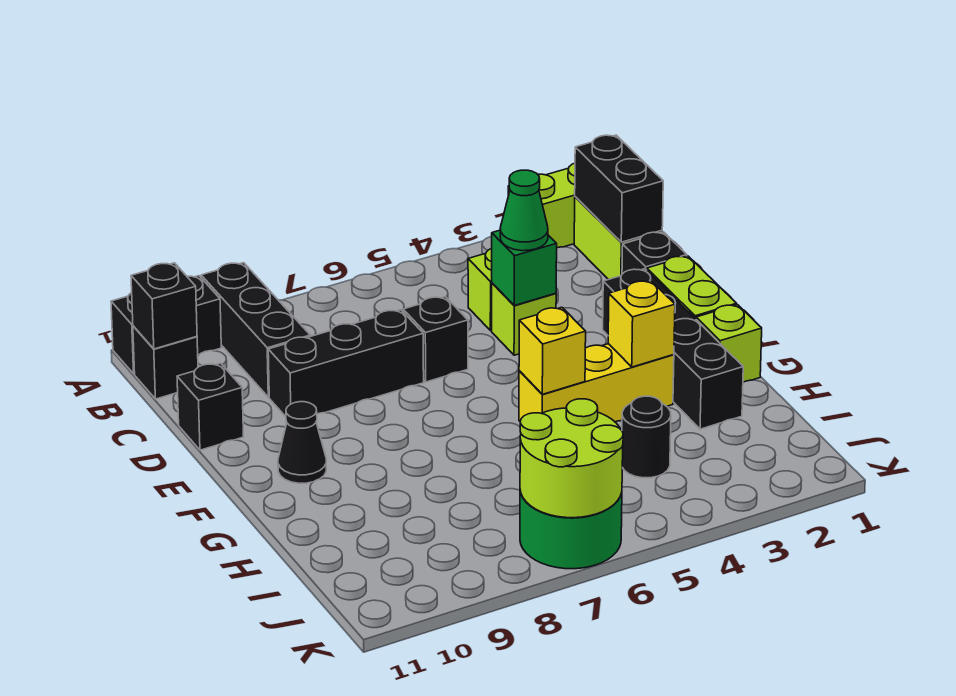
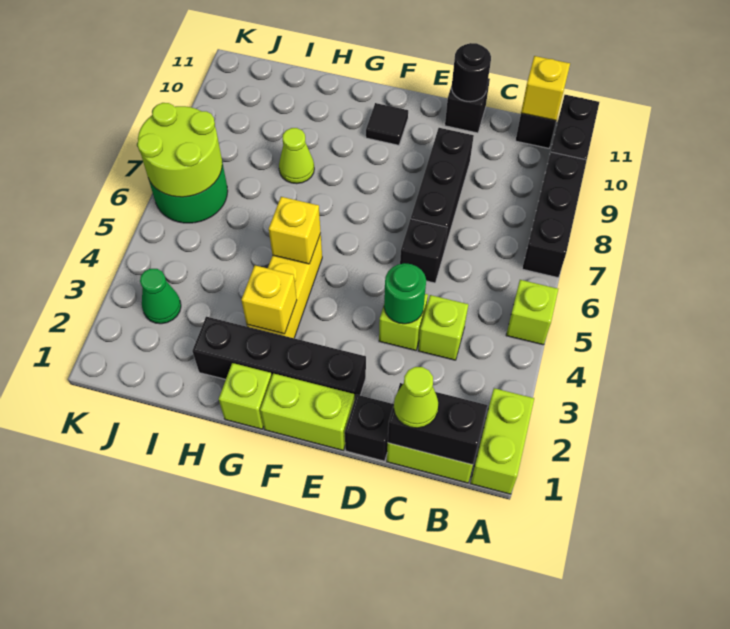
none -> lime 1x1 brick [506,280,558,345]
black 1x3 brick [201,263,310,397] -> black 1x3 brick turned to [522,152,587,278]
black 1x1 brick [131,263,197,349] -> yellow 1x1 brick [521,56,570,121]
none -> lime 1x1 cone [394,367,438,428]
green 1x1 brick [492,230,557,306] -> green 1x1 round brick [384,263,426,324]
green 1x1 cone [500,170,548,251] -> green 1x1 cone moved to [140,269,181,324]
black 1x1 cone [278,402,326,483] -> black 1x1 tile [366,103,408,145]
none -> lime 1x1 cone [279,128,314,184]
black 1x1 round brick [622,396,671,478] -> black 1x1 round brick moved to [451,43,491,102]

